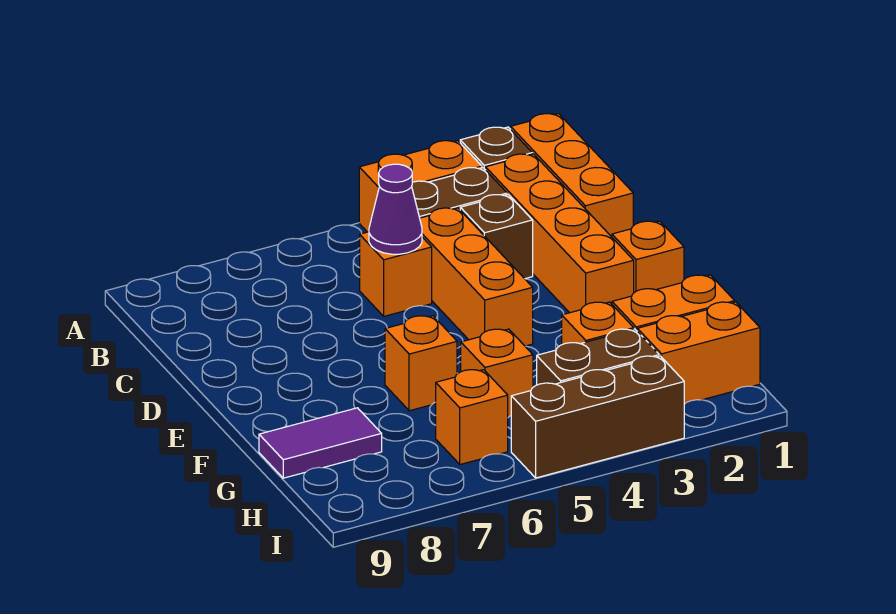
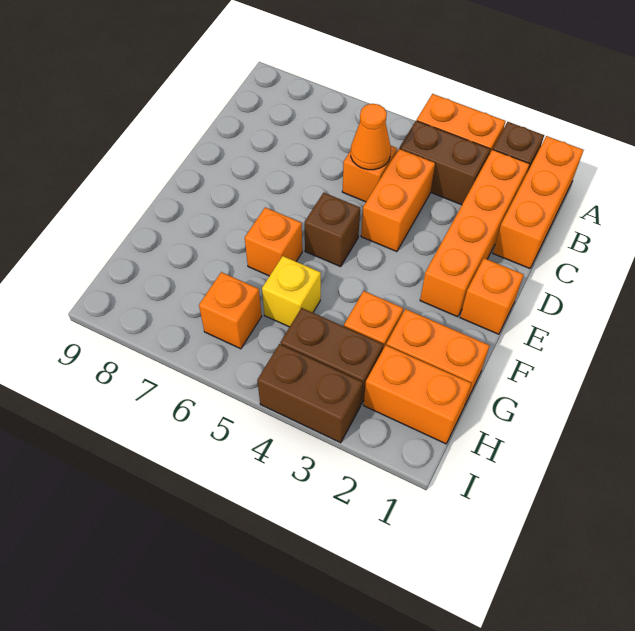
brown 1x1 brick [460,194,533,279] -> brown 1x1 brick moved to [305,193,360,267]
orange 1x3 brick [420,208,533,346] -> orange 1x2 brick [361,149,435,252]
purple 1x1 cone [369,164,422,254] -> orange 1x1 cone [351,104,391,170]
orange 1x1 brick [461,329,533,417] -> yellow 1x1 brick [262,256,321,327]
purple 1x2 tile [259,408,382,478] -> none
brown 1x3 brick [511,356,684,478] -> brown 1x2 brick [257,344,363,443]

